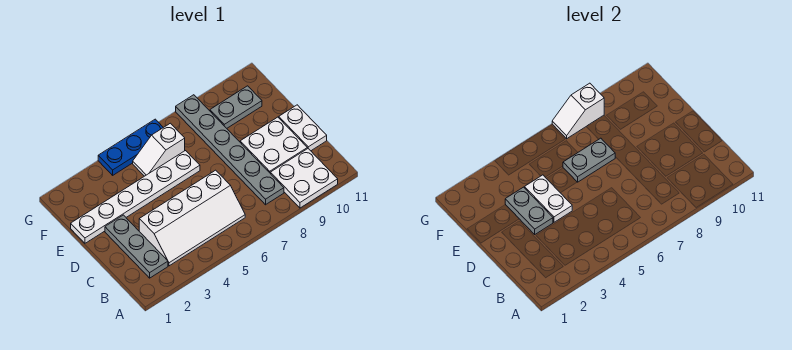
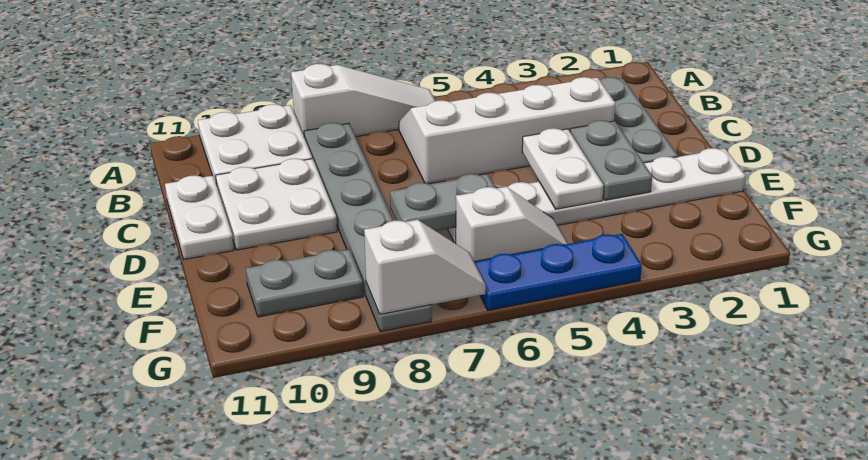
none -> white 1x3 slope [291,64,435,137]

